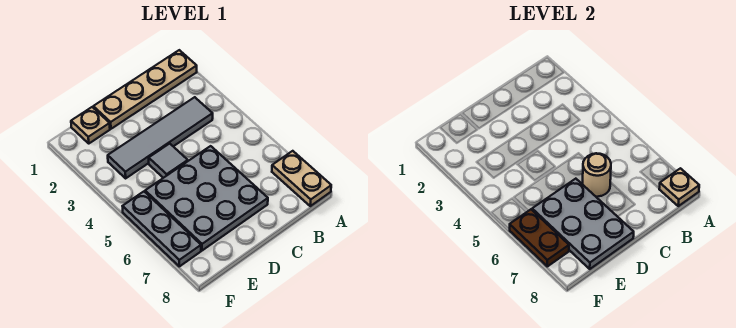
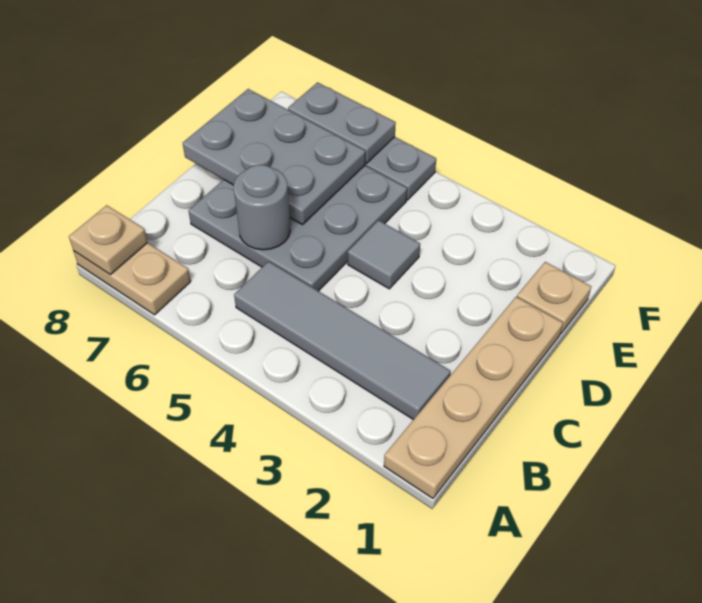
grey 1x4 tile [108,97,213,178] -> grey 1x4 tile turned to [234,261,451,420]
tan 1x1 round brick [583,153,611,197] -> grey 1x1 round brick [233,165,291,250]
brown 1x2 plate [510,209,569,266] -> grey 1x2 plate [288,82,396,163]

